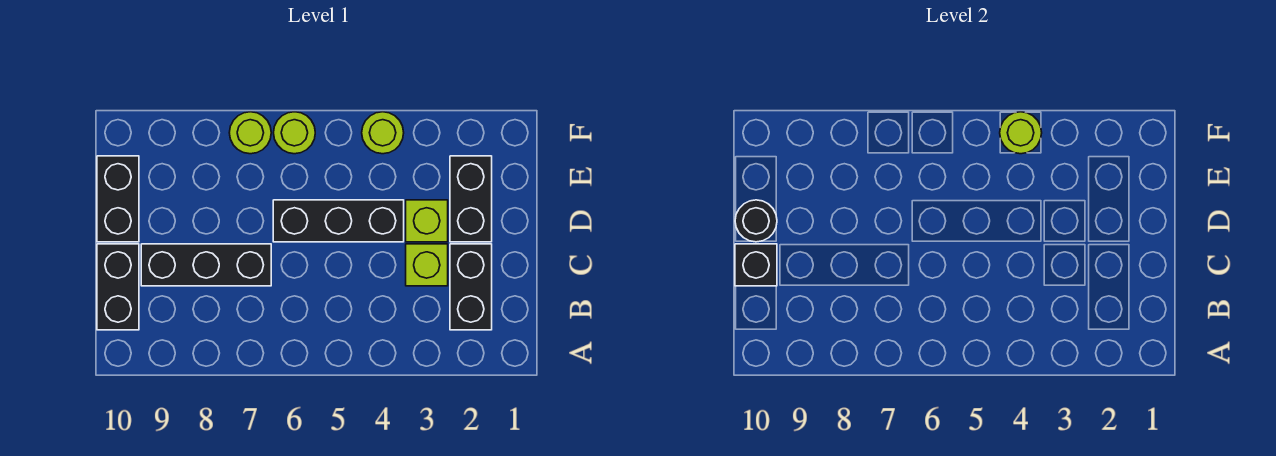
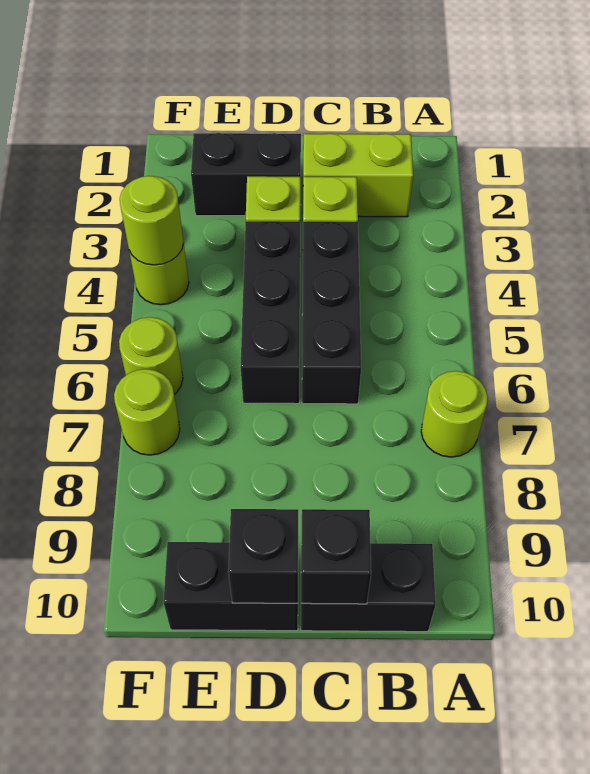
none -> lime 1x1 round brick [421,371,488,457]
black 1x2 brick [450,244,492,330] -> lime 1x2 brick [303,133,413,217]
black 1x3 brick [141,244,271,286] -> black 1x3 brick moved to [302,222,361,404]
black 1x1 round brick [735,200,777,242] -> black 1x1 brick [228,509,298,603]

